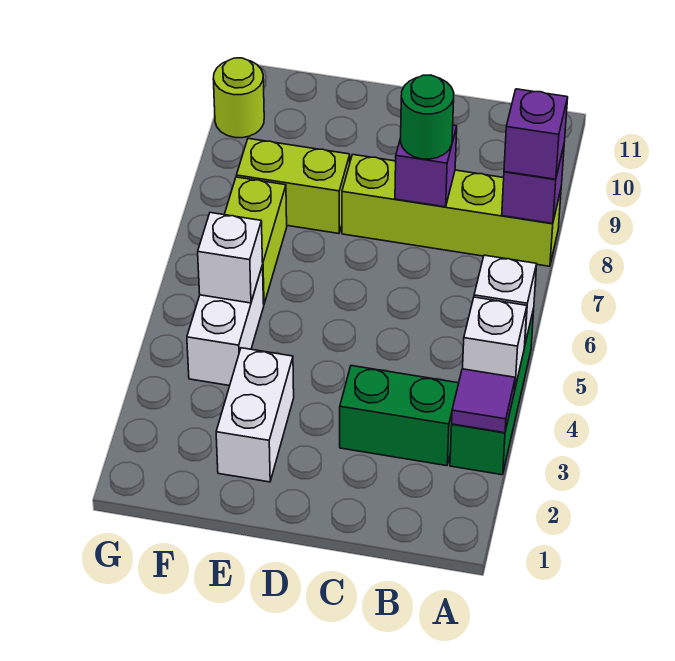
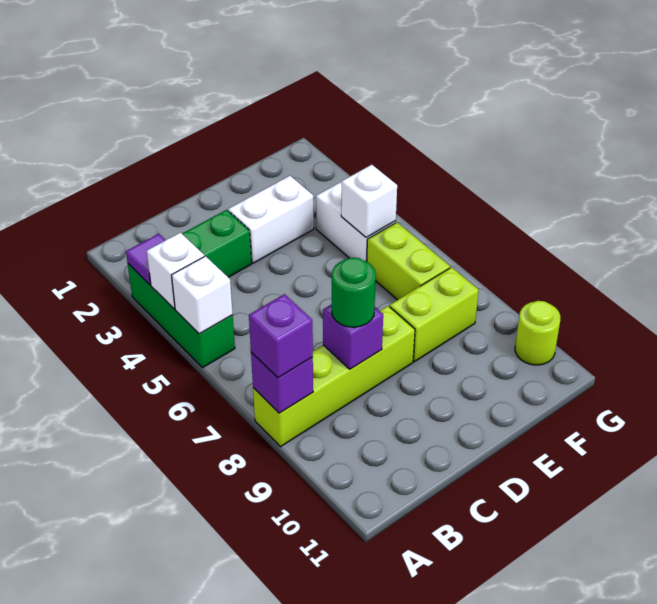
white 1x2 brick [216,348,294,482] -> white 1x2 brick turned to [228,176,314,263]

